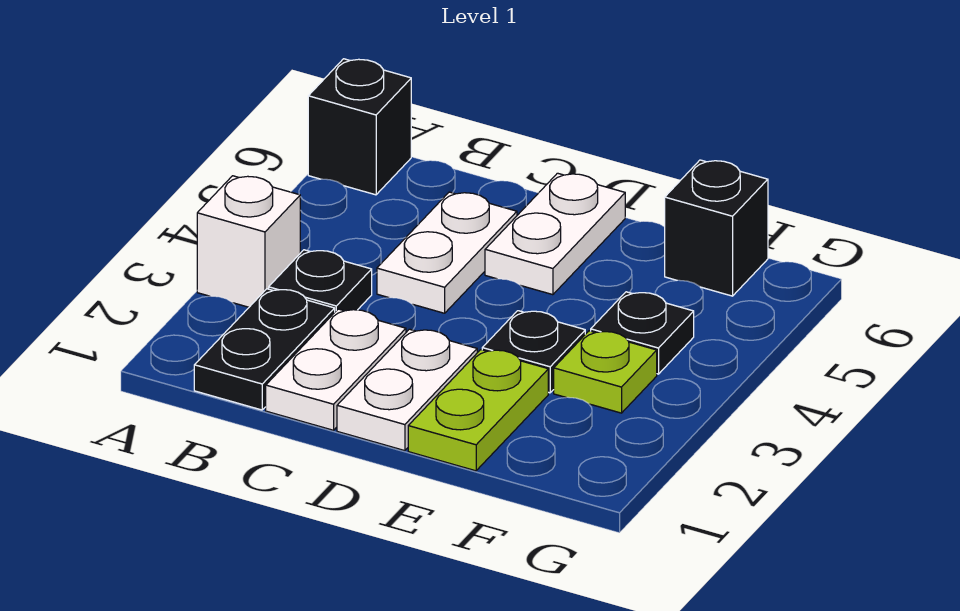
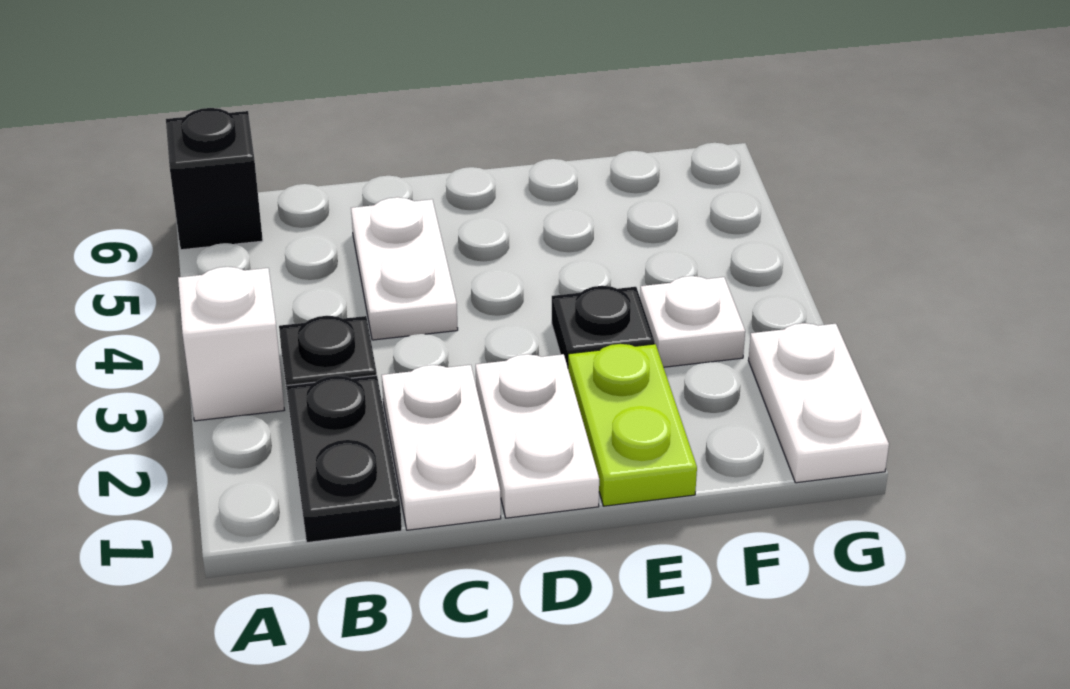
white 1x2 plate [485,173,625,295] -> white 1x2 plate moved to [748,323,889,483]
lime 1x1 plate [554,331,657,413] -> white 1x1 plate [640,276,745,367]
black 1x1 plate [591,292,694,374] -> none
black 1x1 brick [665,160,768,296] -> none

